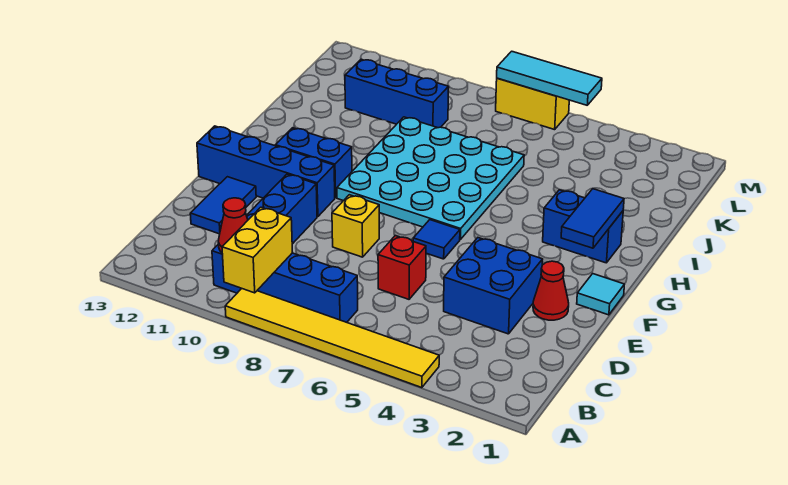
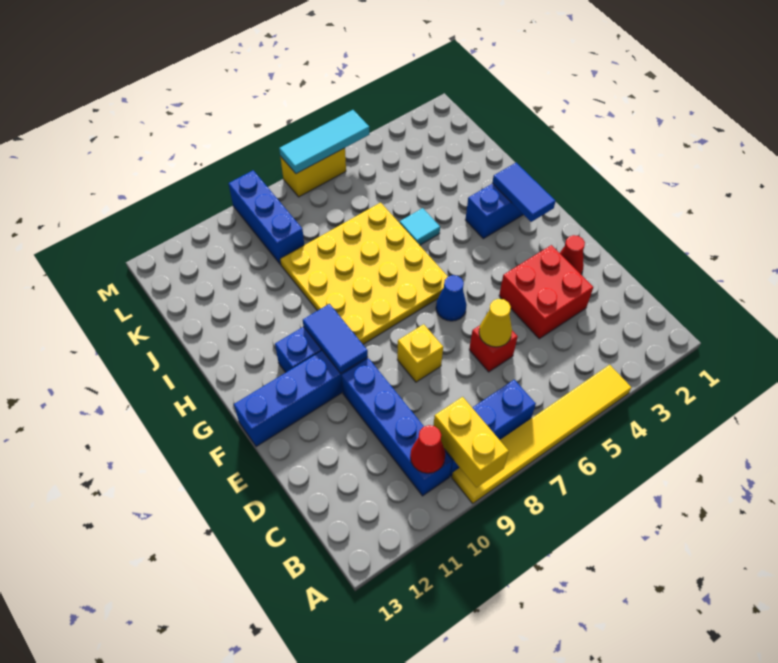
blue 2x2 brick [444,238,543,334] -> red 2x2 brick [499,245,593,339]
none -> yellow 1x1 cone [479,299,512,347]
blue 1x2 tile [190,177,256,234] -> blue 1x2 tile moved to [303,304,368,373]
cyan 1x1 tile [577,274,624,315] -> cyan 1x1 tile moved to [400,208,440,245]
blue 1x1 tile [413,220,460,259] -> blue 1x1 cone [436,275,467,321]
cyan 4x4 plate [337,117,524,240] -> yellow 4x4 plate [280,203,448,344]
blue 1x3 brick [345,59,449,128] -> blue 1x3 brick turned to [228,170,304,265]

